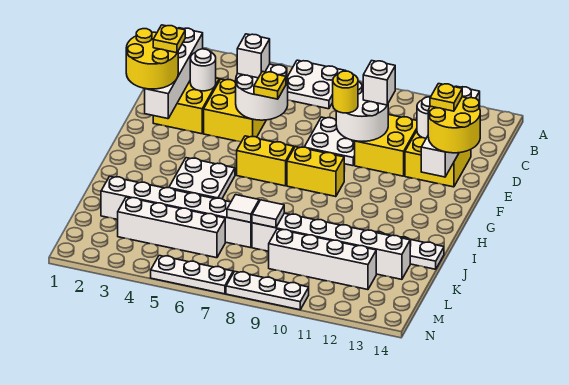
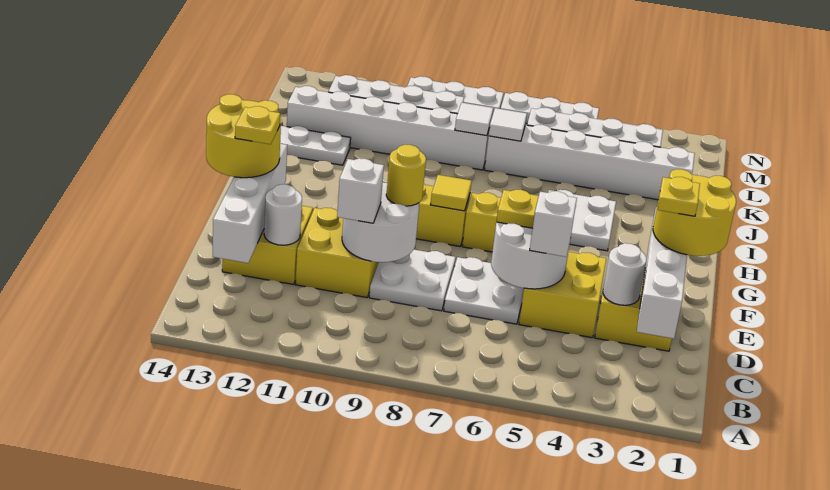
white 2x2 plate [287,60,346,109] -> white 2x2 plate moved to [444,257,524,324]
none -> yellow 1x1 tile [430,175,472,211]

